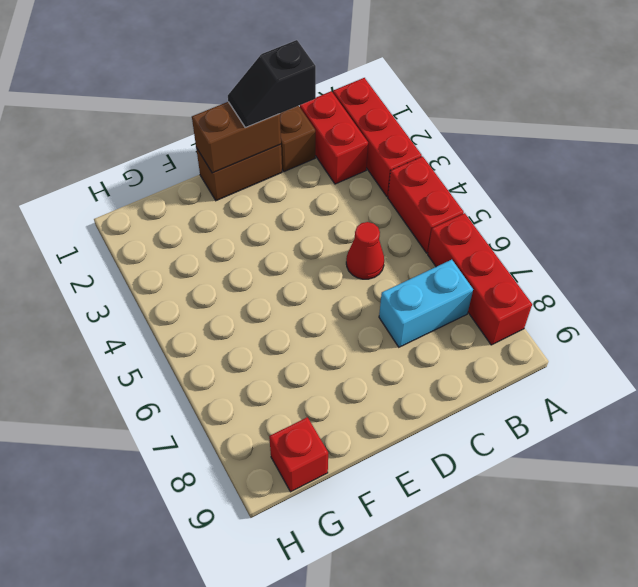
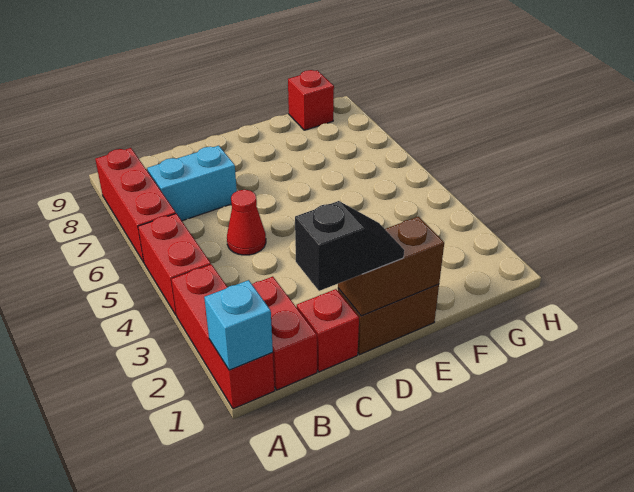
none -> cyan 1x1 brick [204,280,273,370]
brown 1x1 brick [280,106,315,172] -> red 1x1 brick [297,289,359,372]

